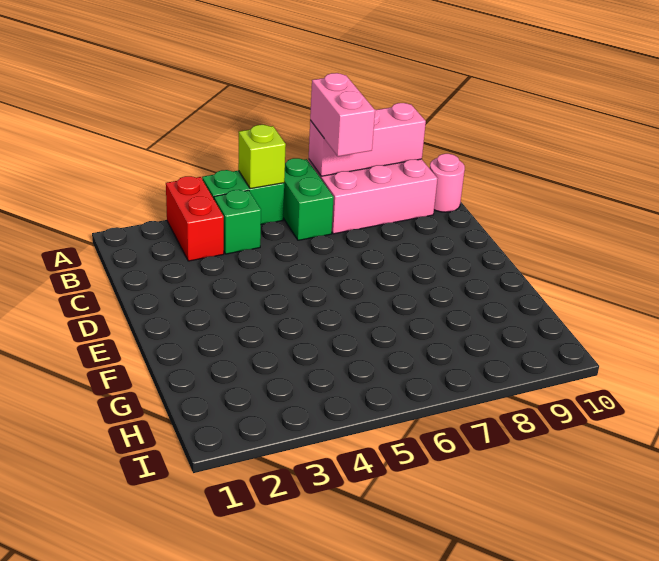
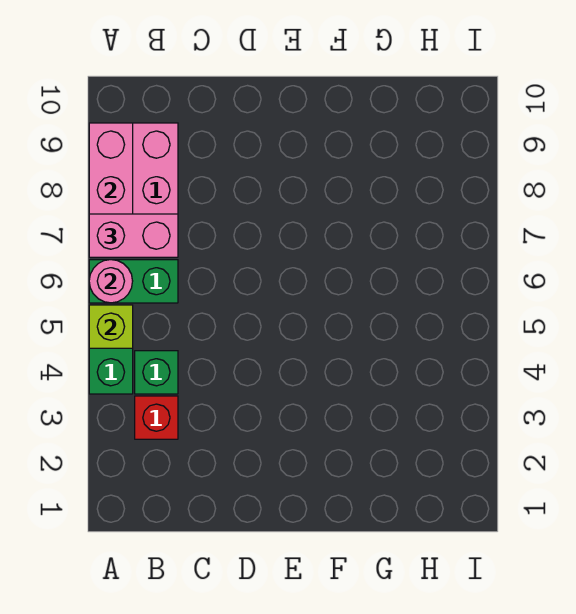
red 1x2 brick [166,176,224,261] -> red 1x1 brick [135,396,178,439]
pink 1x1 round brick [430,154,465,212] -> pink 1x1 round brick moved to [89,260,133,303]

